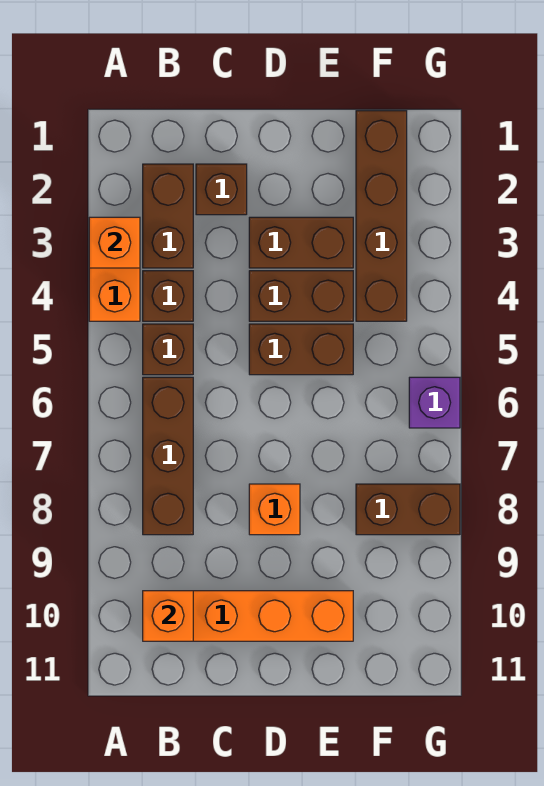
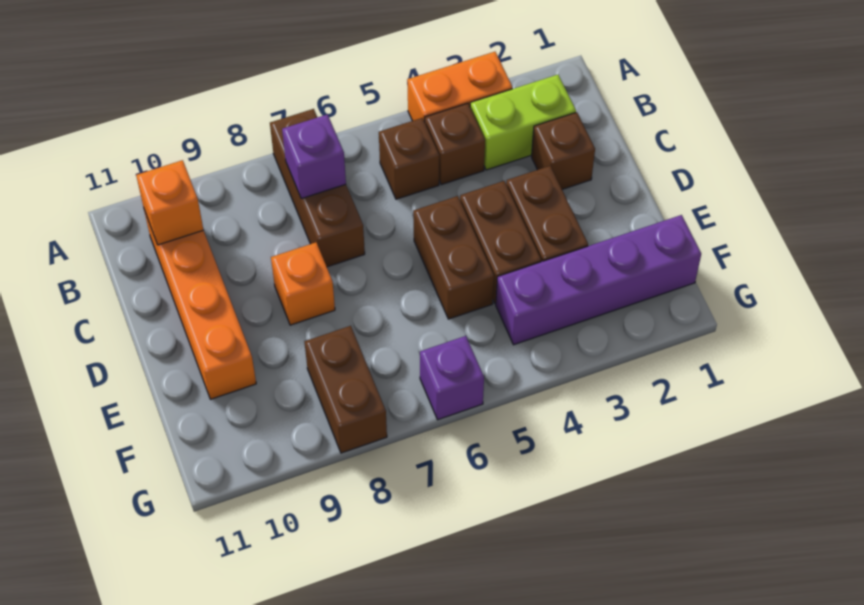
orange 1x1 brick [89,217,140,268] -> none
brown 1x2 brick [143,164,193,268] -> lime 1x2 brick [470,75,576,170]
brown 1x3 brick [143,377,193,535] -> brown 1x3 brick turned to [270,109,365,267]
none -> purple 1x1 brick [282,114,346,199]
brown 1x4 brick [356,111,407,321] -> purple 1x4 brick [496,215,701,345]

